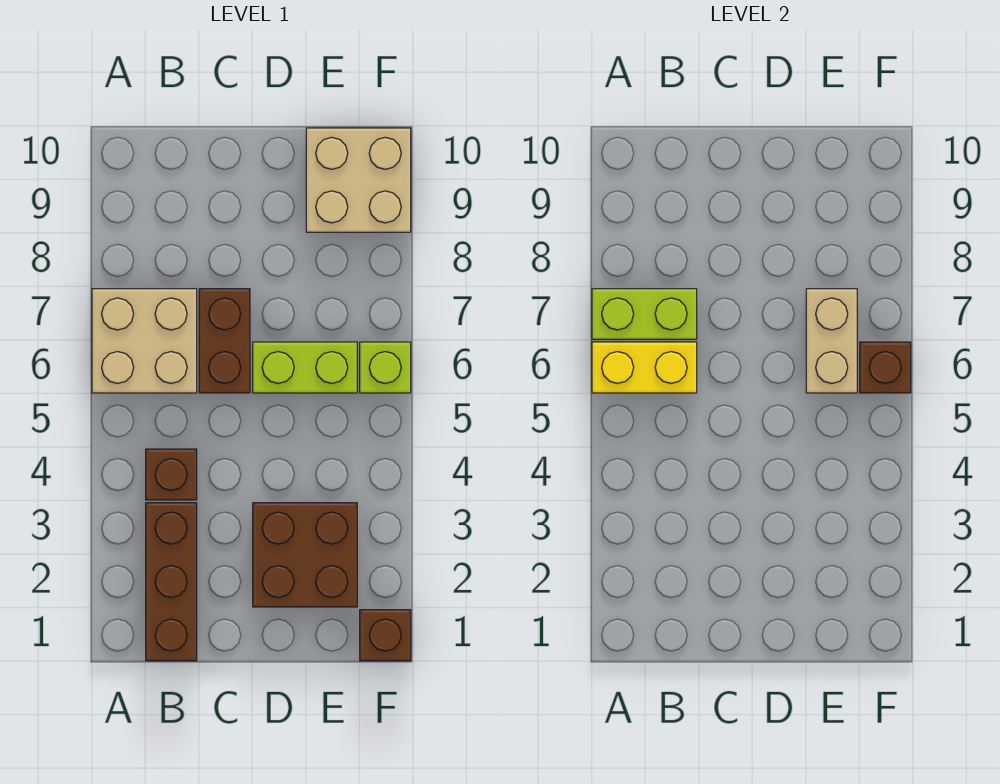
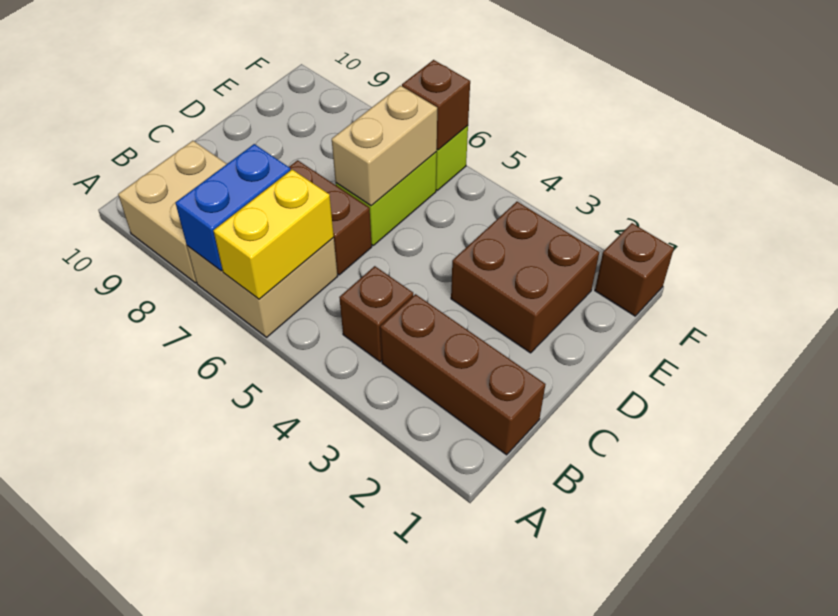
lime 1x2 brick [592,289,697,339] -> blue 1x2 brick [175,144,291,271]
tan 1x2 brick [806,289,857,393] -> tan 1x2 brick turned to [332,86,437,206]
tan 2x2 brick [306,128,411,232] -> tan 2x2 brick moved to [118,141,226,283]

